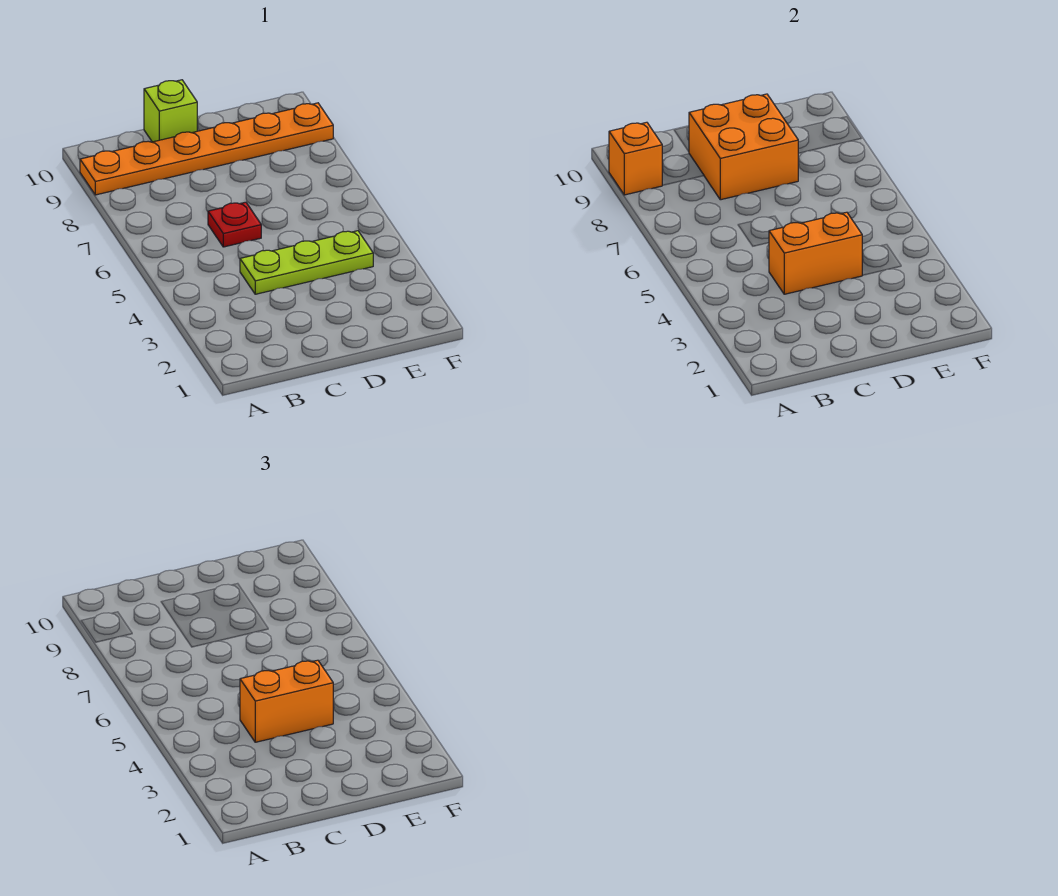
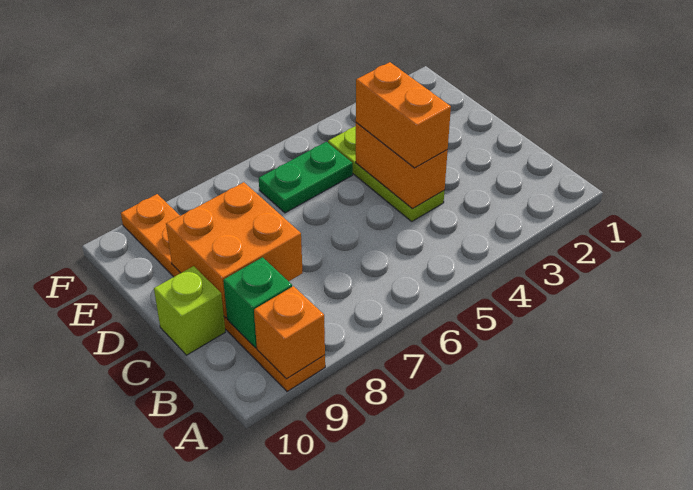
none -> green 1x1 brick [223,257,292,348]
red 1x1 plate [208,202,261,247] -> none
none -> green 1x2 plate [259,142,353,213]

